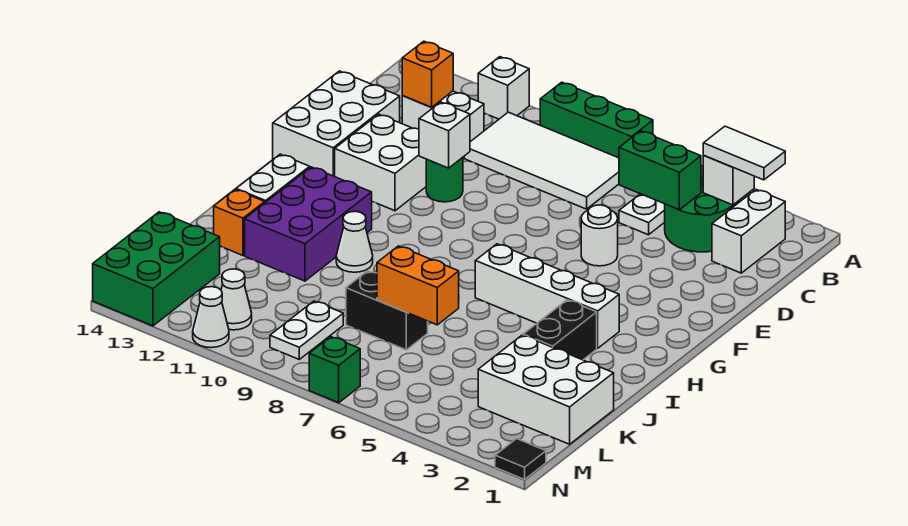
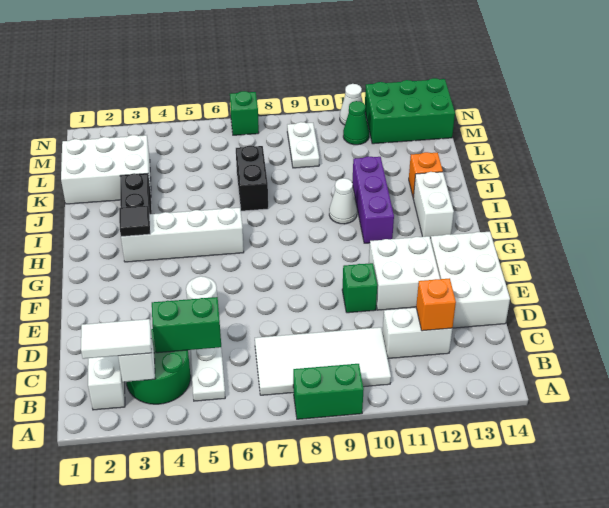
green 1x3 brick [540,82,653,158] -> green 1x2 brick [293,364,364,419]
white 1x1 brick [478,57,529,119] -> none
green 1x1 round brick [426,157,463,202] -> green 1x1 brick [342,263,377,313]
white 1x1 brick [419,102,470,168] -> none
purple 2x3 brick [245,167,372,281] -> purple 1x3 brick [352,156,394,243]
orange 1x2 brick [377,246,459,325] -> none
black 1x2 brick [346,271,428,350] -> black 1x2 brick turned to [236,146,268,211]
green 2x3 brick [93,212,220,326] -> green 2x3 brick turned to [365,78,455,144]
white 1x1 cone [221,269,252,330] -> green 1x1 cone [343,101,369,145]
black 1x1 tile [495,439,546,480] -> black 1x1 tile moved to [119,206,150,237]

